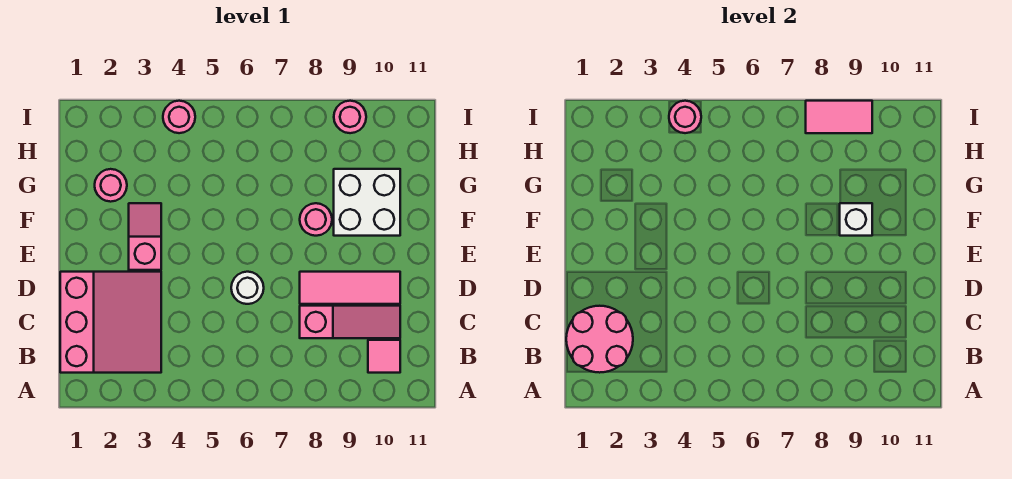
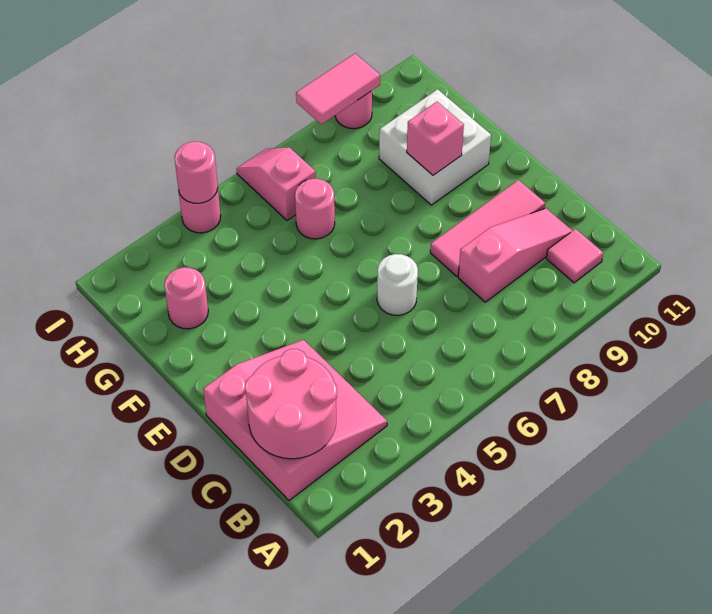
pink 1x2 slope [129,203,161,270] -> pink 1x2 slope moved to [237,147,316,220]
pink 1x1 round brick [300,203,332,236] -> pink 1x1 round brick moved to [295,179,335,239]
white 1x1 brick [840,203,872,236] -> pink 1x1 brick [407,102,464,175]

